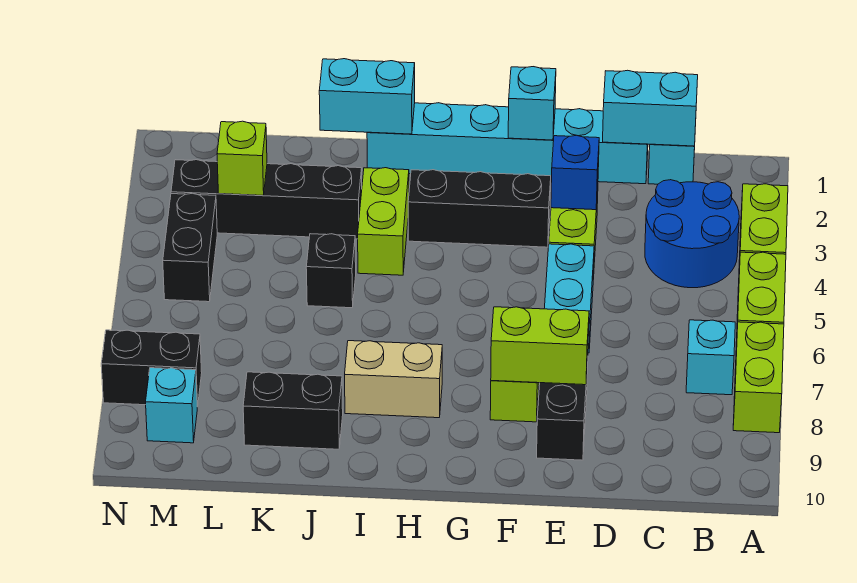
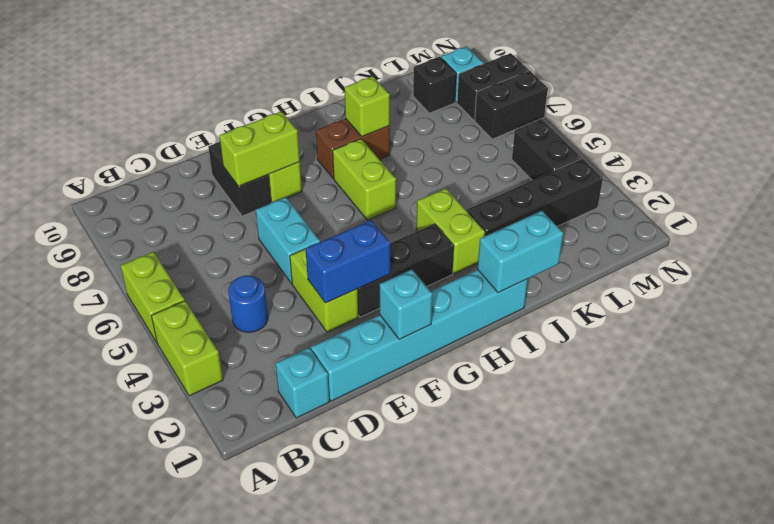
lime 1x2 brick [733,322,784,433] -> lime 1x2 brick moved to [333,139,396,220]
blue 2x2 round brick [645,180,739,288] -> blue 1x1 round brick [228,275,268,332]
cyan 1x1 brick [686,320,735,395] -> none
cyan 1x2 brick [603,70,698,146] -> none
blue 1x1 brick [551,135,599,210] -> blue 1x2 brick [306,220,390,303]
tan 1x2 brick [345,341,442,418] -> brown 1x2 brick [316,118,390,179]
black 1x1 brick [306,234,356,308] -> black 1x1 brick moved to [413,57,456,113]
black 1x2 brick [243,372,343,449] -> black 1x2 brick moved to [475,71,548,139]
lime 1x1 brick [217,121,267,195] -> lime 1x1 brick moved to [344,76,390,137]

